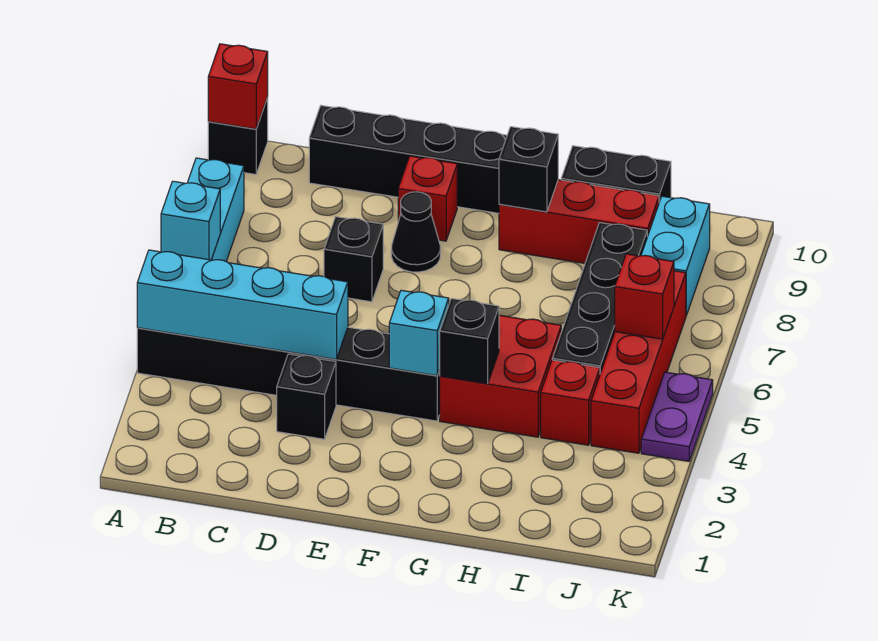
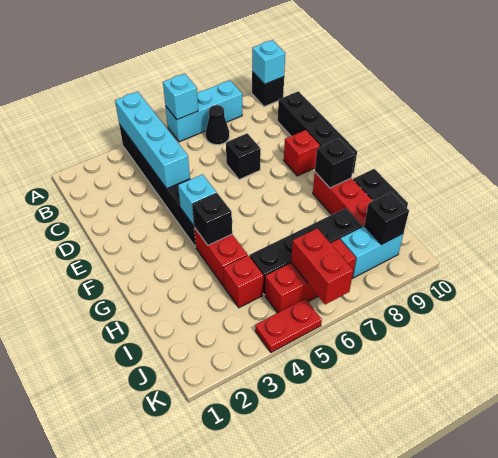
red 1x1 brick [208,44,268,129] -> cyan 1x1 brick [252,40,285,84]
black 1x1 brick [277,354,336,439] -> black 1x1 brick moved to [364,192,409,245]
black 1x1 cone [391,192,441,272] -> black 1x1 cone moved to [206,105,229,145]
red 2x2 brick [440,315,561,437] -> red 1x2 brick [194,227,248,286]
red 1x4 brick [591,271,686,453] -> red 1x3 brick [265,239,356,313]
red 1x1 brick [615,254,674,339] -> red 1x2 brick [291,228,353,305]
purple 1x2 plate [641,372,713,461] -> red 1x2 plate [255,299,322,352]

